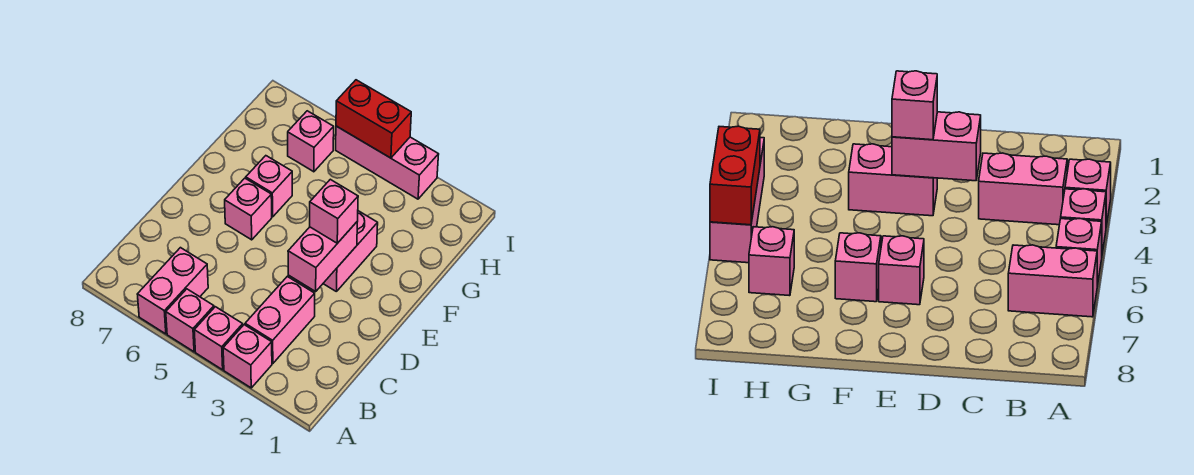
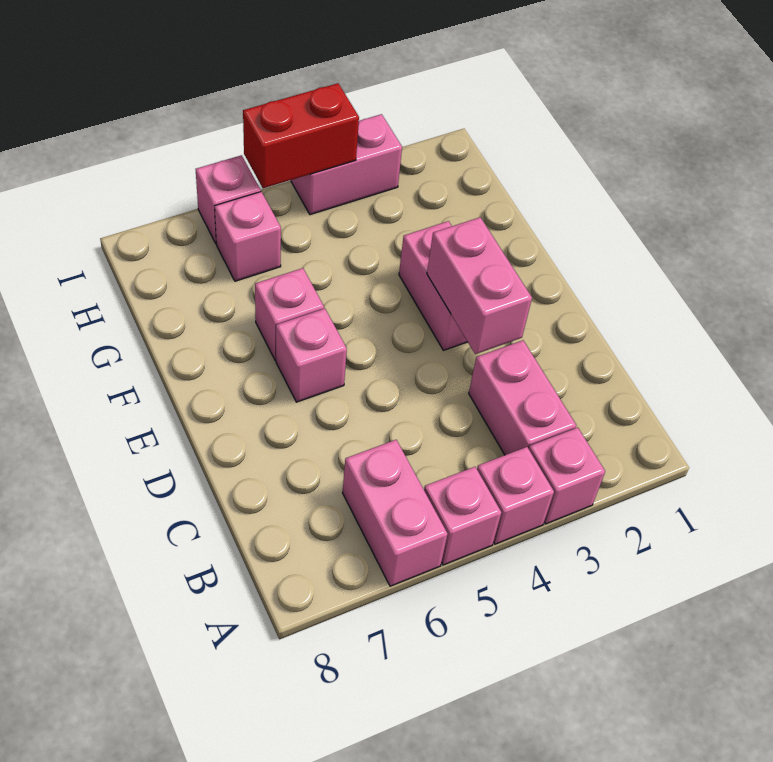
pink 1x1 brick [310,179,358,243] -> pink 1x1 brick moved to [196,155,261,244]
pink 1x3 brick [336,126,439,199] -> pink 1x2 brick [291,114,402,215]

